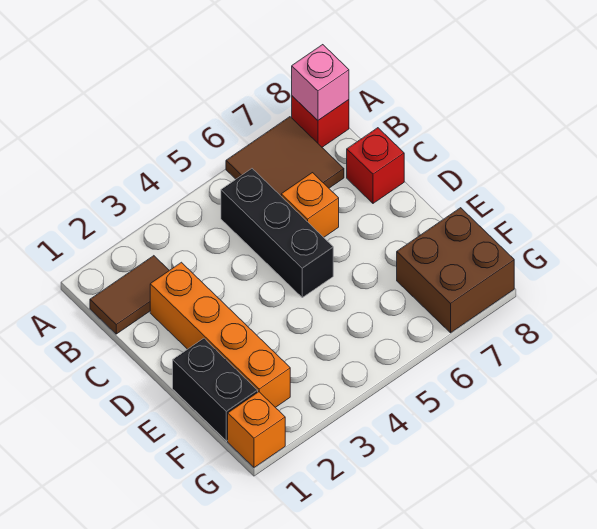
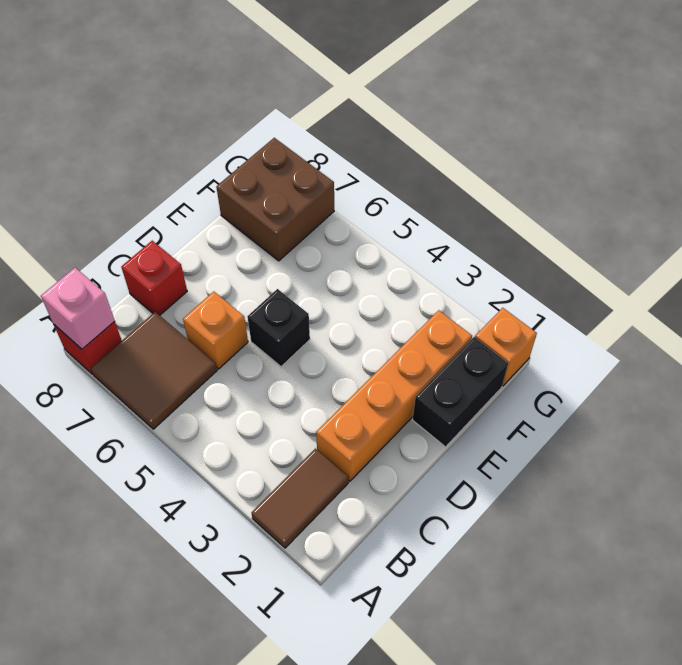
brown 1x2 tile [90,256,169,334] -> brown 1x2 tile turned to [251,449,348,548]
black 1x3 brick [221,169,333,298] -> black 1x1 brick [247,289,310,367]

